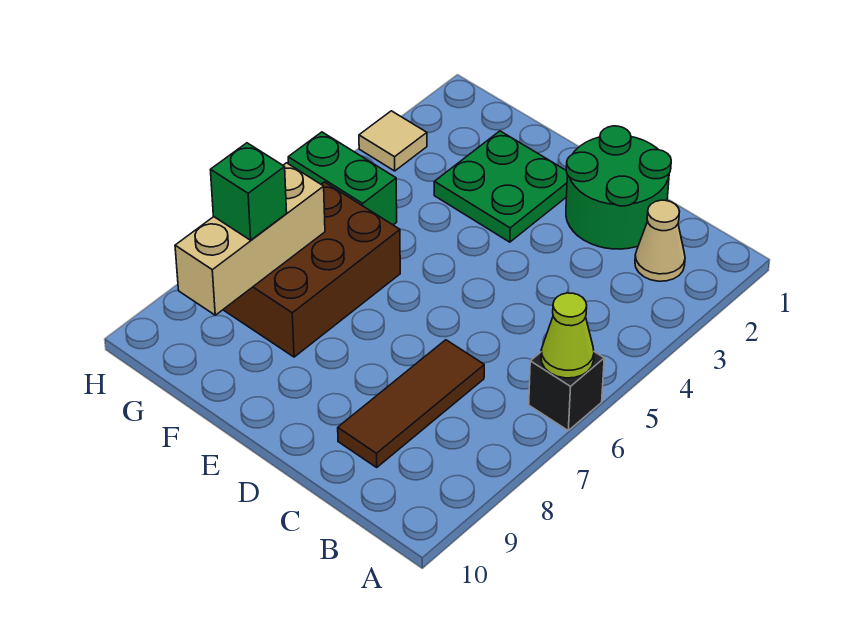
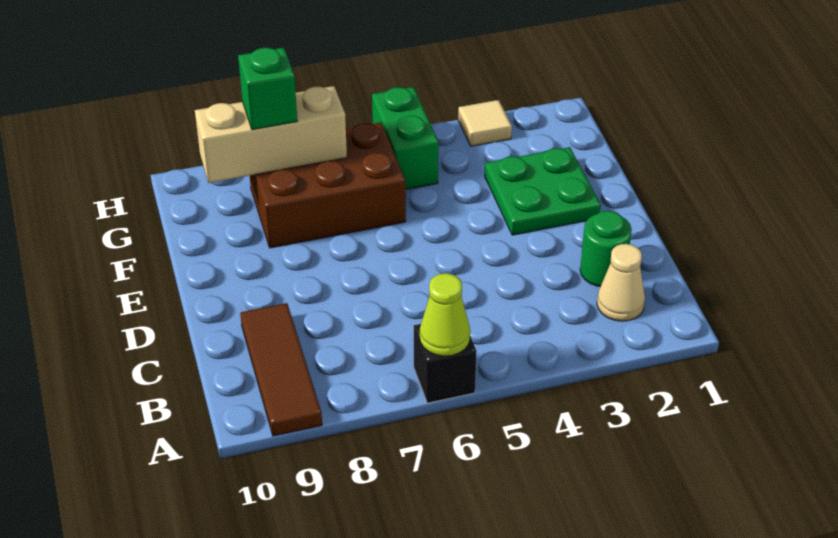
green 2x2 round brick [566,126,671,249] -> green 1x1 round brick [580,211,632,287]
brown 1x3 tile [338,340,484,467] -> brown 1x3 tile turned to [240,303,322,436]

